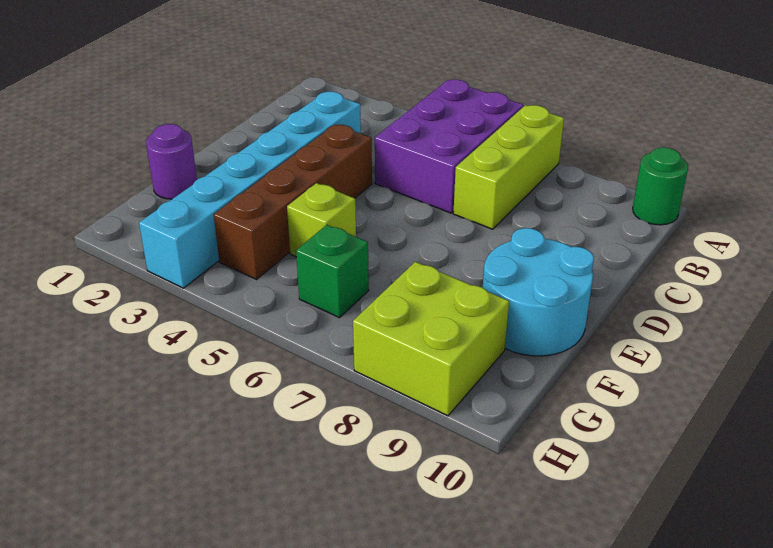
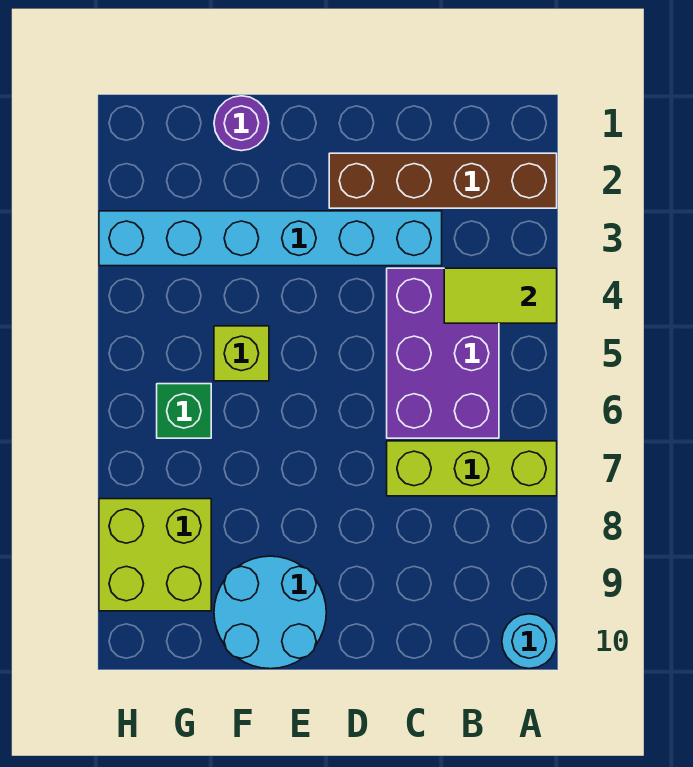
none -> lime 1x2 tile [444,268,557,323]
purple 2x3 brick [375,80,523,213] -> purple 2x3 brick turned to [387,268,499,438]
green 1x1 round brick [633,148,688,225] -> cyan 1x1 round brick [502,614,557,669]
brown 1x4 brick [214,124,372,279] -> brown 1x4 brick moved to [329,153,557,208]

